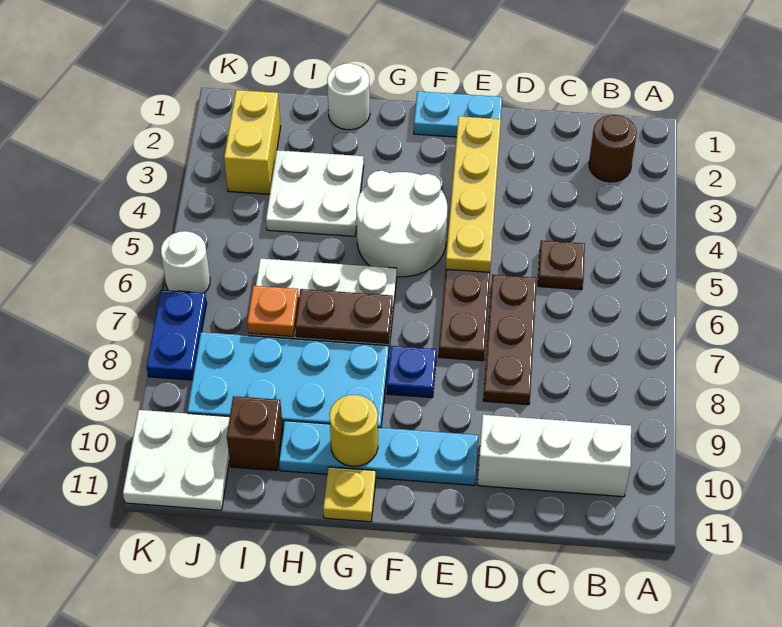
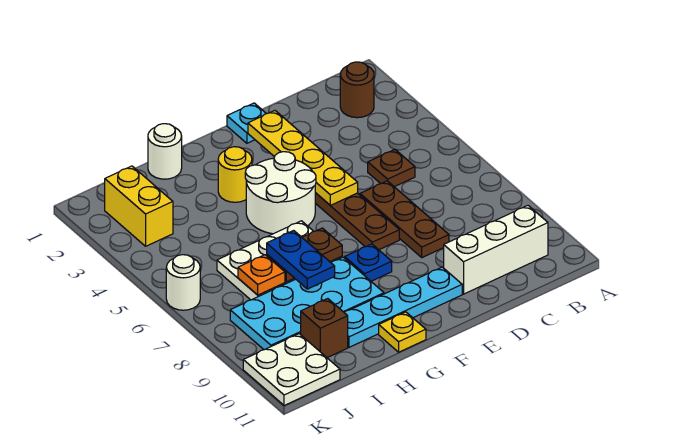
cyan 1x2 plate [414,91,502,137] -> cyan 1x1 plate [227,103,266,143]
yellow 1x1 round brick [329,395,378,466] -> yellow 1x1 round brick moved to [218,147,252,202]
white 2x2 plate [266,150,364,236] -> none
blue 1x2 plate [147,290,207,380] -> blue 1x2 plate moved to [267,231,335,289]

